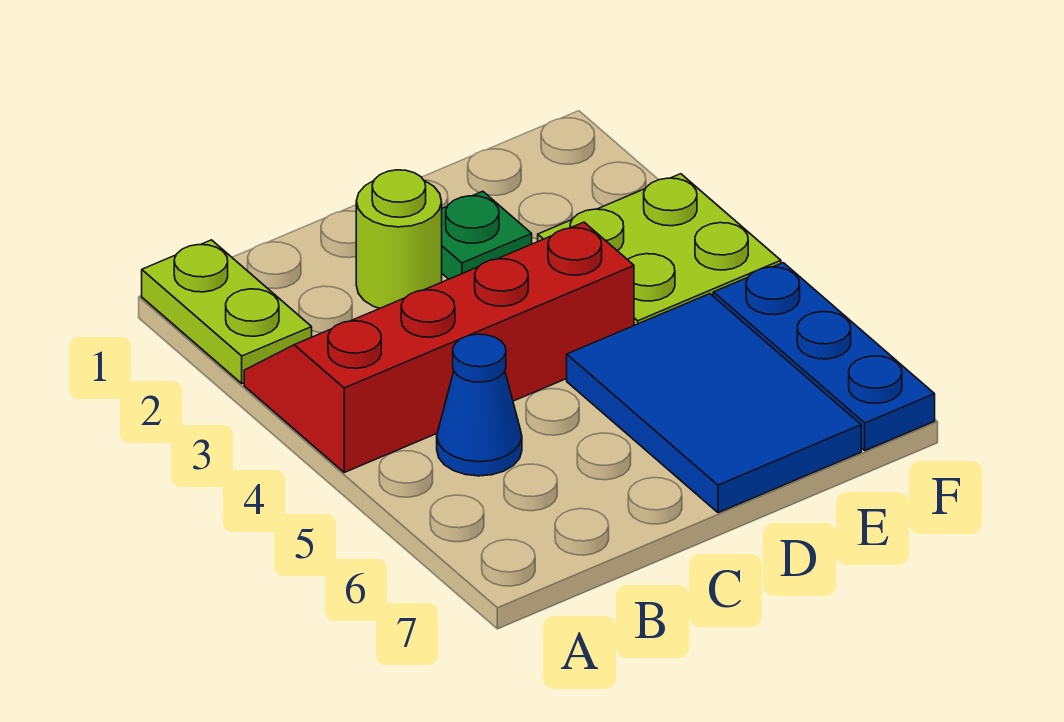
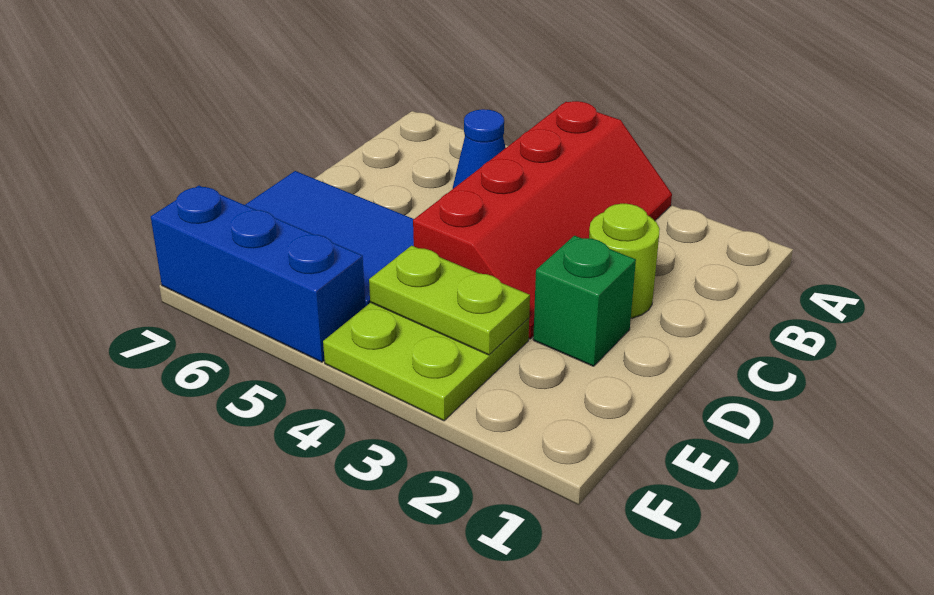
lime 1x2 plate [142,240,312,383] -> lime 1x2 plate moved to [369,246,530,355]
green 1x1 plate [442,191,532,279] -> green 1x1 brick [533,236,636,366]
blue 1x3 plate [713,263,935,451] -> blue 1x3 brick [151,186,365,362]

